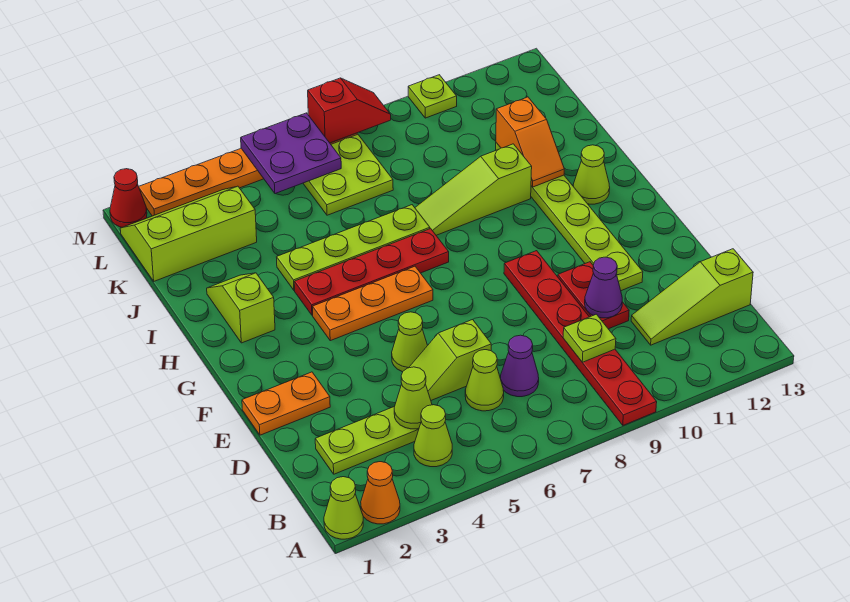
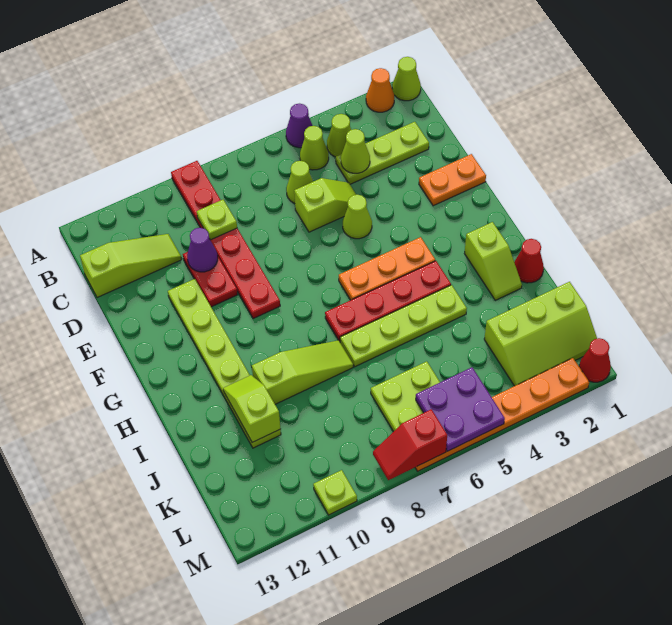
purple 1x1 cone [501,335,539,397] -> purple 1x1 cone moved to [286,104,313,148]
lime 1x1 cone [573,145,610,204] -> lime 1x1 cone moved to [300,126,329,170]
none -> red 1x1 cone [514,239,544,283]
orange 1x2 slope [496,97,564,187] -> lime 1x2 slope [223,375,281,442]

